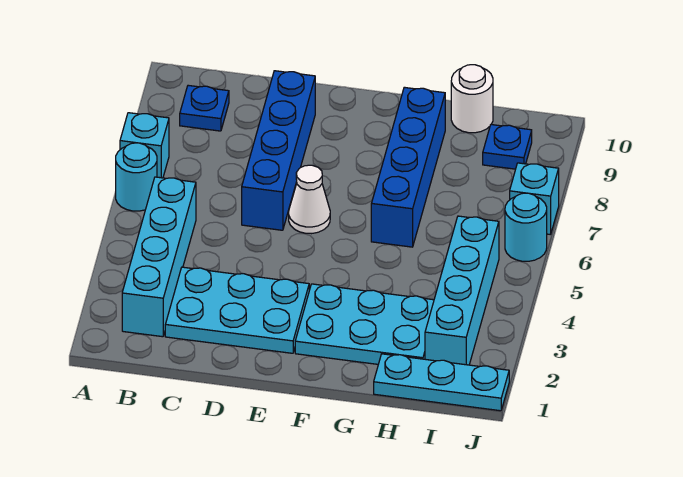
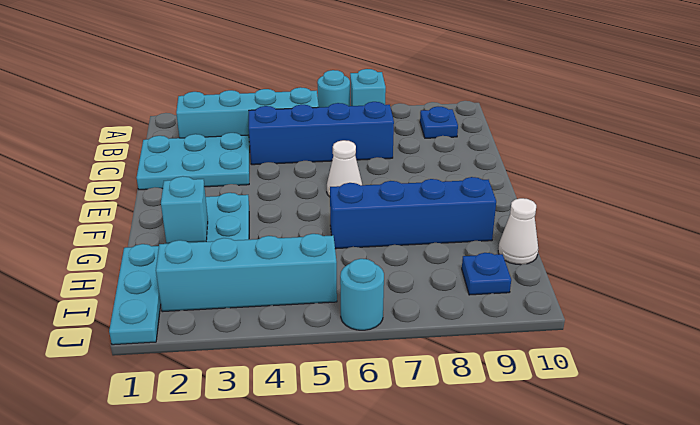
cyan 2x3 plate [165,267,309,353] -> cyan 2x3 plate turned to [137,133,250,190]
blue 1x4 brick [242,71,315,230] -> blue 1x4 brick moved to [249,102,394,165]
white 1x1 round brick [451,65,493,133] -> white 1x1 cone [498,198,538,265]
cyan 1x1 brick [510,163,559,235] -> cyan 1x1 brick moved to [161,176,208,244]

